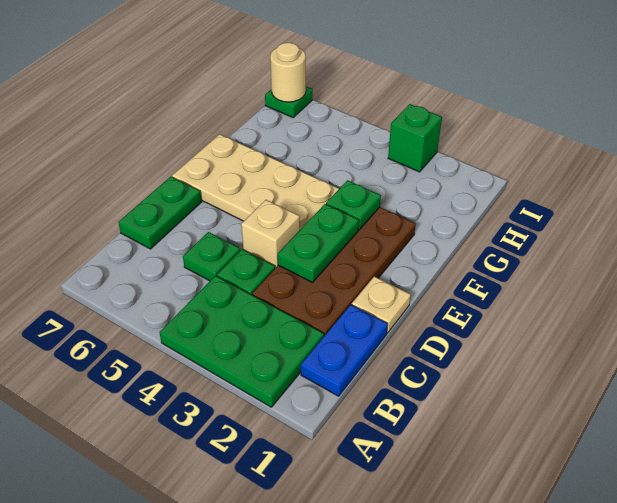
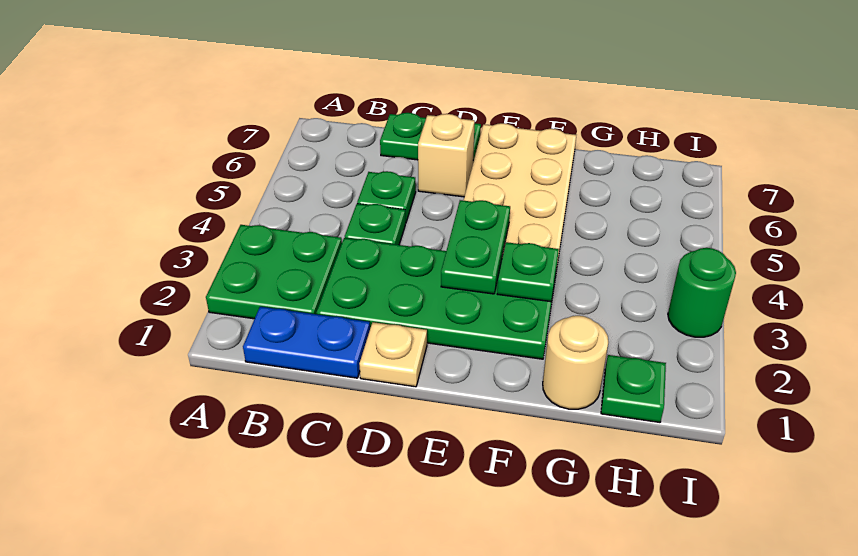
green 2x3 plate [160,276,324,407] -> green 2x2 plate [206,225,342,319]
brown 2x4 plate [252,207,416,336] -> green 2x4 plate [316,238,556,359]
green 1x2 plate [278,204,359,282] -> green 1x2 plate turned to [441,200,510,294]
tan 1x1 brick [241,200,300,268] -> tan 1x1 brick moved to [418,114,475,197]
green 1x1 brick [388,104,442,172] -> green 1x1 round brick [668,248,736,337]
green 1x1 plate [265,87,312,117] -> green 1x1 plate moved to [601,355,666,423]
tan 1x1 round brick [270,43,306,102] -> tan 1x1 round brick moved to [543,316,609,409]

